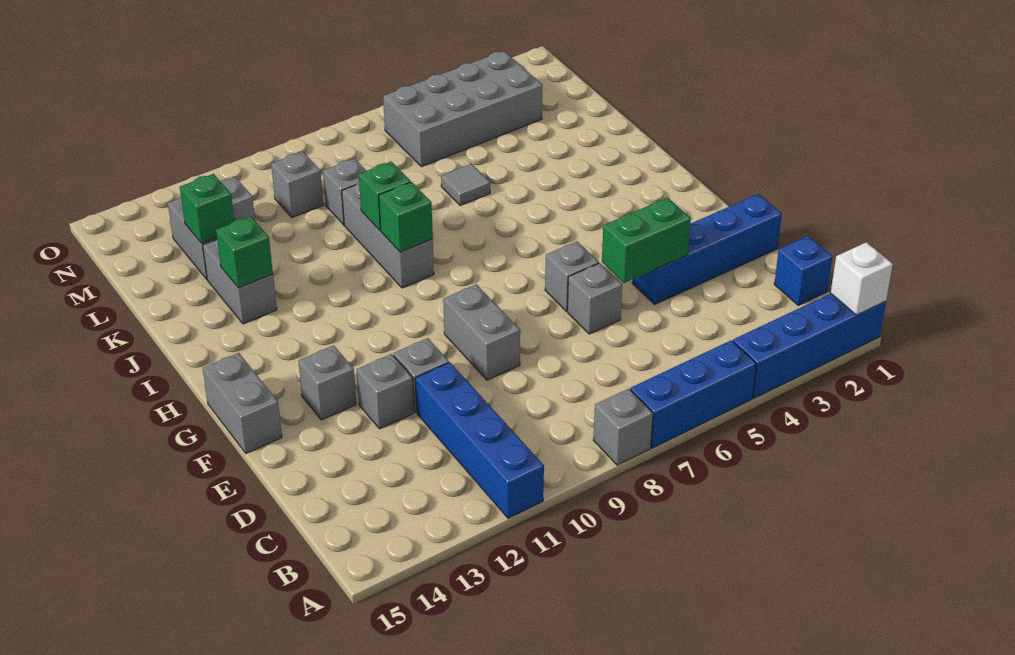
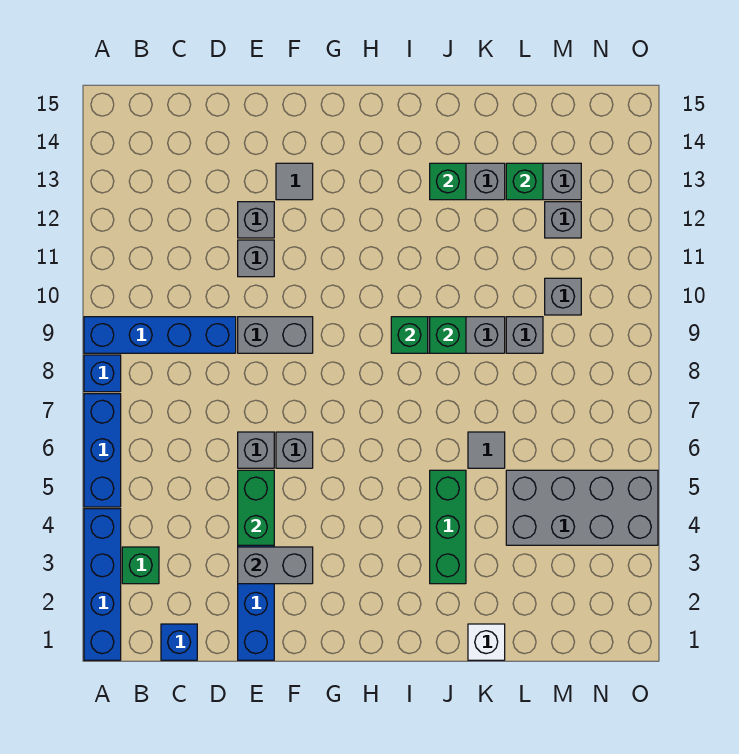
white 1x1 brick [831,242,893,315] -> white 1x1 brick moved to [468,624,505,660]
grey 1x1 brick [594,389,653,465] -> blue 1x1 brick [84,355,121,392]
blue 1x4 brick [415,363,544,518] -> blue 1x4 brick moved to [84,317,236,353]
none -> green 1x1 brick [122,547,159,584]
grey 1x1 brick [298,345,356,420] -> grey 1x1 tile [276,163,313,200]
grey 1x2 brick [203,353,282,453] -> grey 1x2 brick moved to [238,547,313,584]
none -> green 1x3 brick [430,470,466,584]
grey 2x4 brick [383,51,542,167] -> grey 2x4 brick turned to [506,470,658,545]

